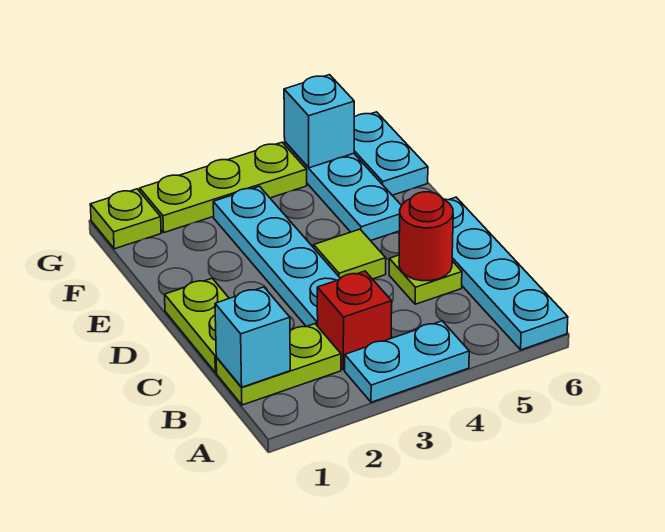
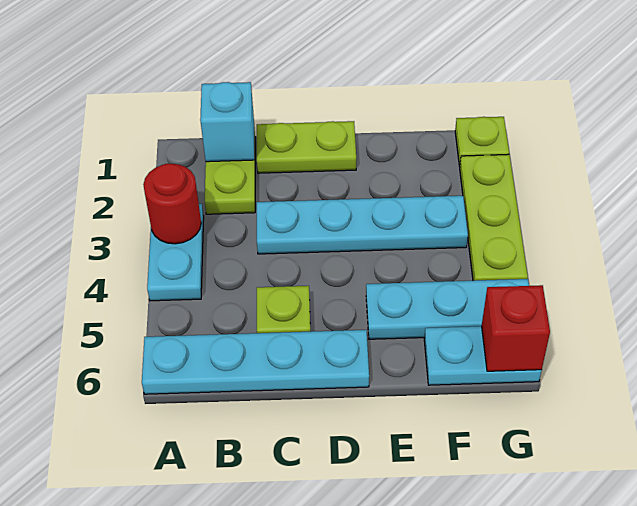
red 1x1 brick [317,271,392,370] -> red 1x1 brick moved to [482,285,550,371]
red 1x1 round brick [399,192,453,281] -> red 1x1 round brick moved to [143,164,201,244]
lime 1x1 tile [314,229,386,279] -> none
cyan 1x1 brick [284,75,354,168] -> none

